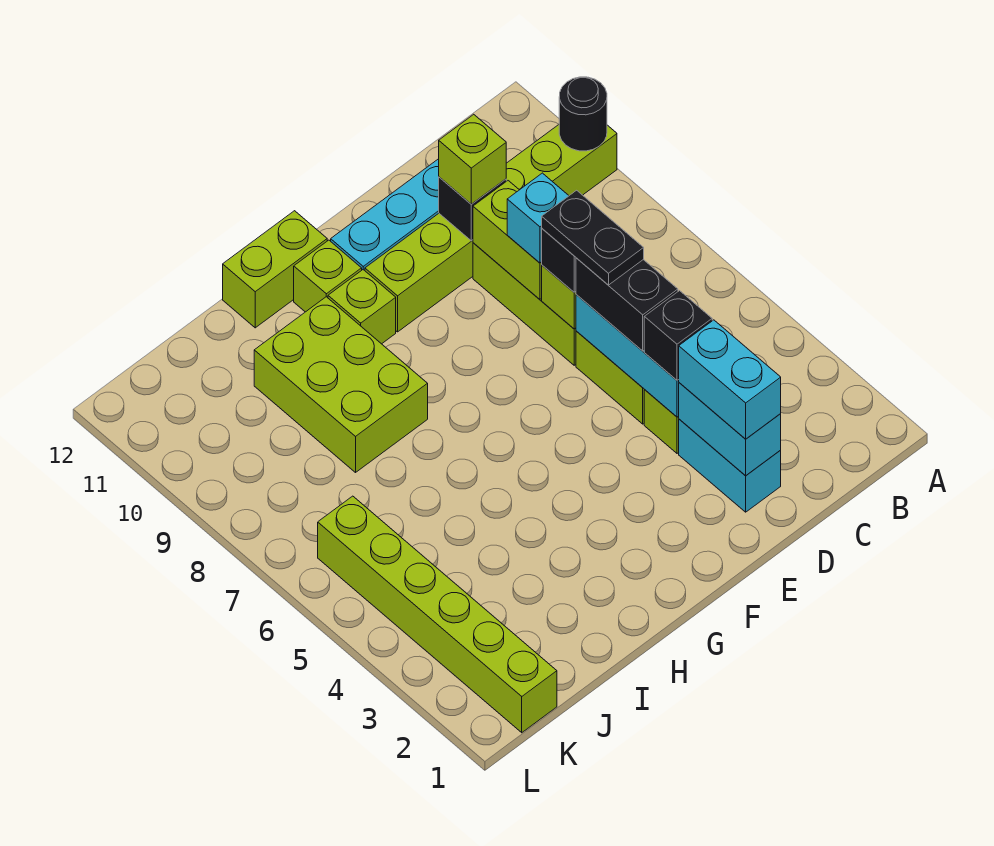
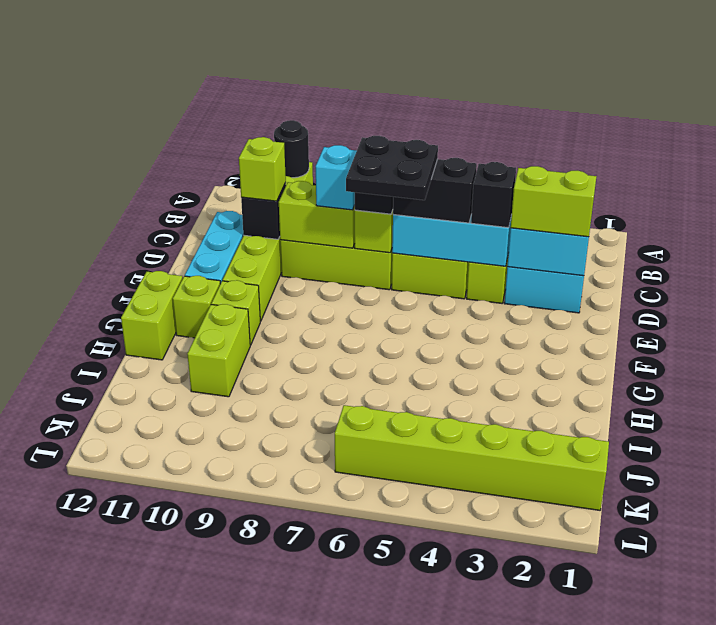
cyan 1x2 brick [679,320,781,439] -> lime 1x2 brick [511,166,596,237]
black 1x2 plate [542,190,644,285] -> black 2x2 plate [346,136,438,200]
lime 2x3 brick [254,297,428,472] -> lime 1x2 brick [187,304,250,397]

